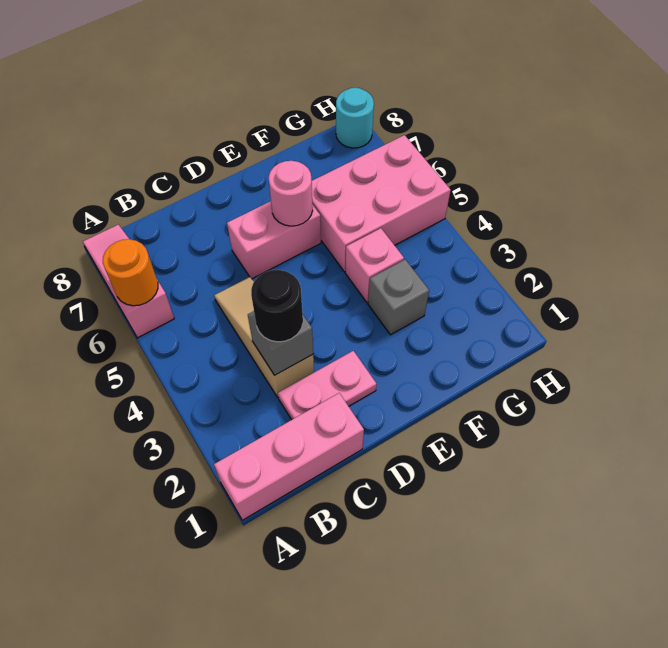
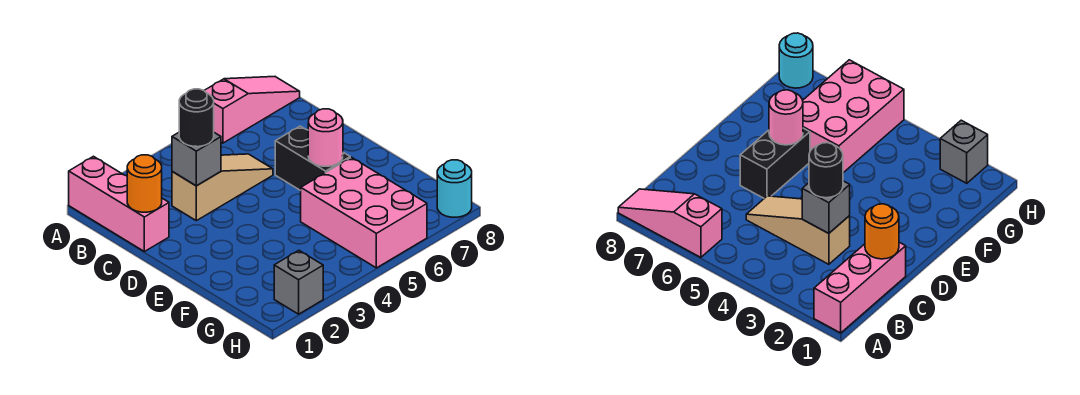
orange 1x1 round brick [103,239,158,306] -> orange 1x1 round brick moved to [127,155,162,212]
pink 1x2 plate [278,351,377,420] -> none
pink 1x2 brick [227,201,321,279] -> black 1x2 brick [275,126,350,191]
grey 1x1 brick [368,260,429,335] -> grey 1x1 brick moved to [274,251,323,314]
pink 1x1 brick [345,228,404,303] -> none

